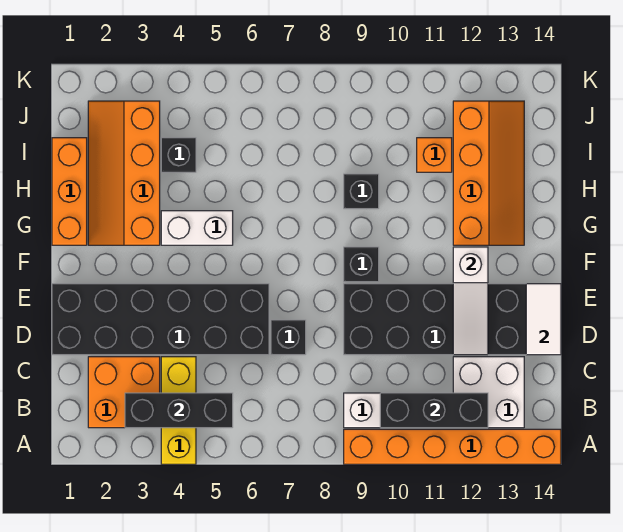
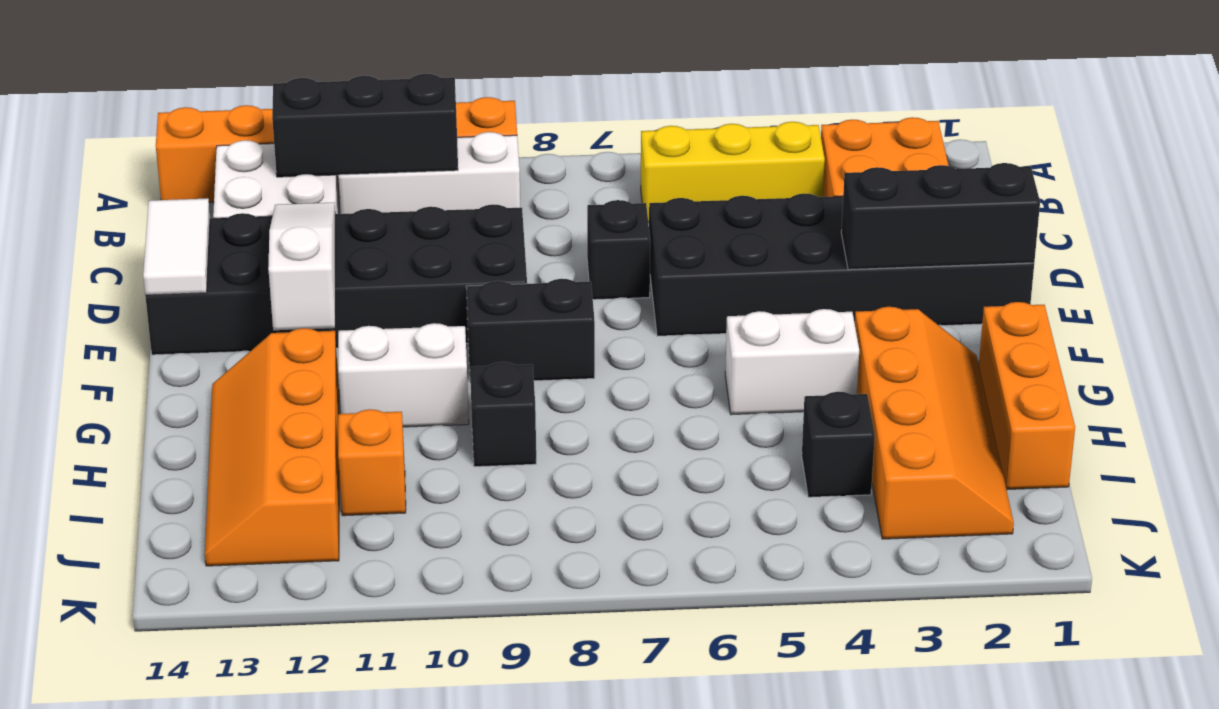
yellow 1x3 brick [161,357,196,464] -> yellow 1x3 brick turned to [641,122,825,223]
black 1x3 brick [125,393,233,428] -> black 1x3 brick moved to [841,163,1040,270]
black 1x1 brick [344,247,379,282] -> black 1x2 brick [466,279,595,383]
none -> white 1x2 brick [338,323,469,427]

